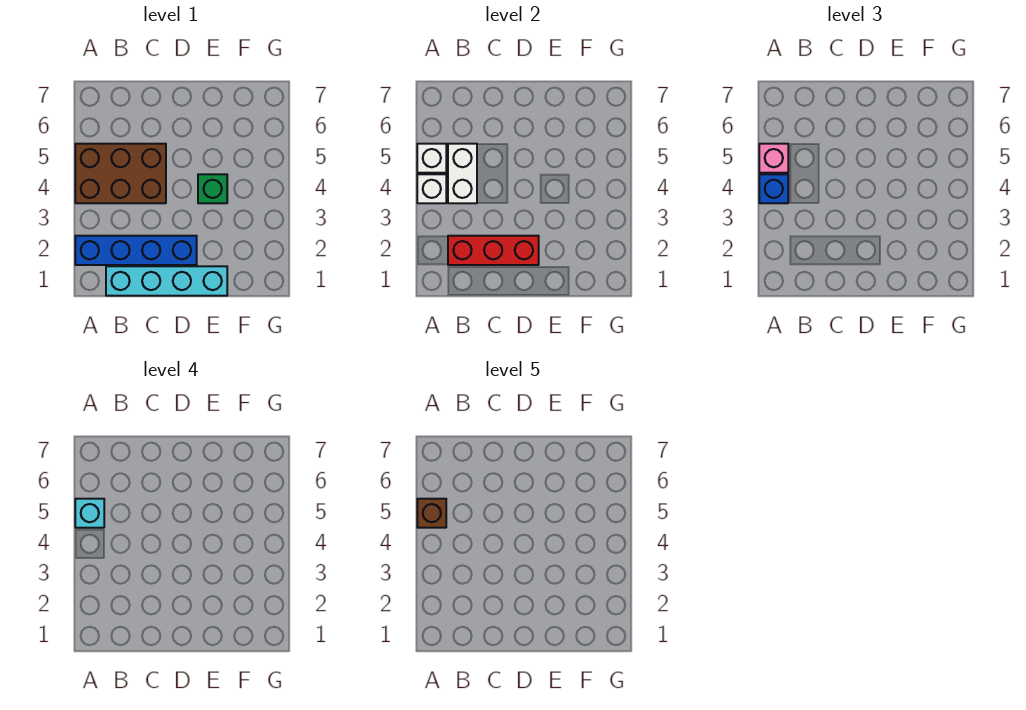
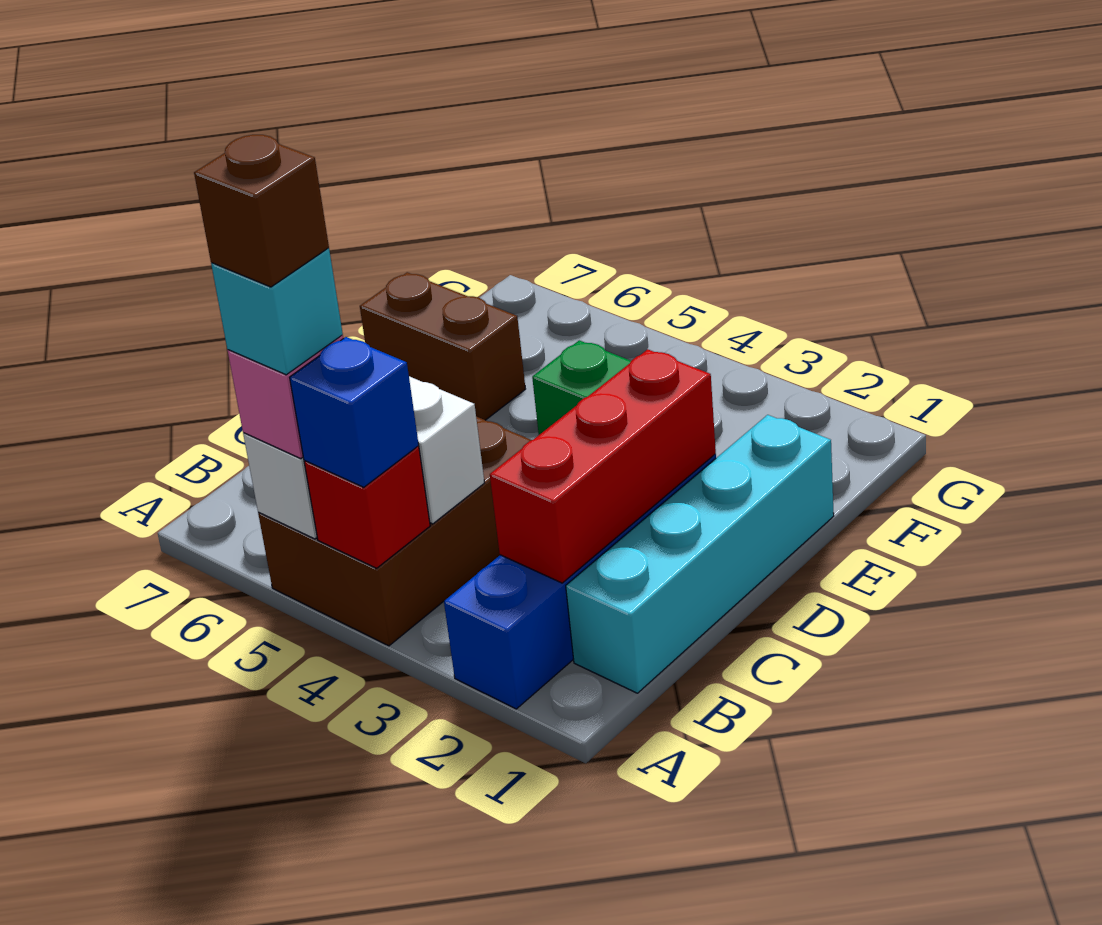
white 1x1 brick [417,174,446,203] -> red 1x1 brick [304,446,430,568]
none -> brown 1x2 brick [360,272,525,420]

